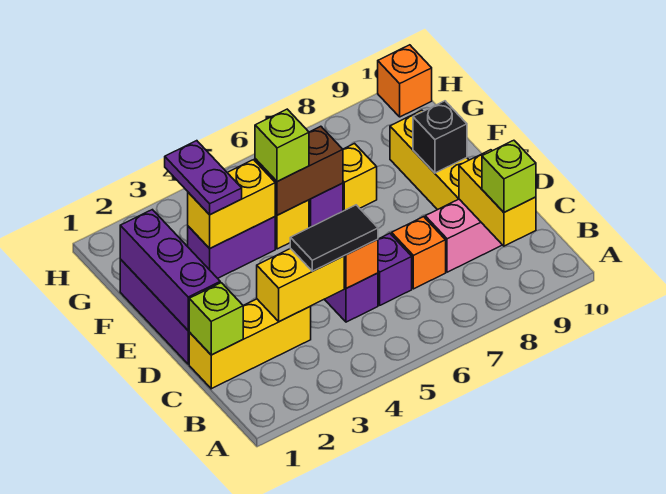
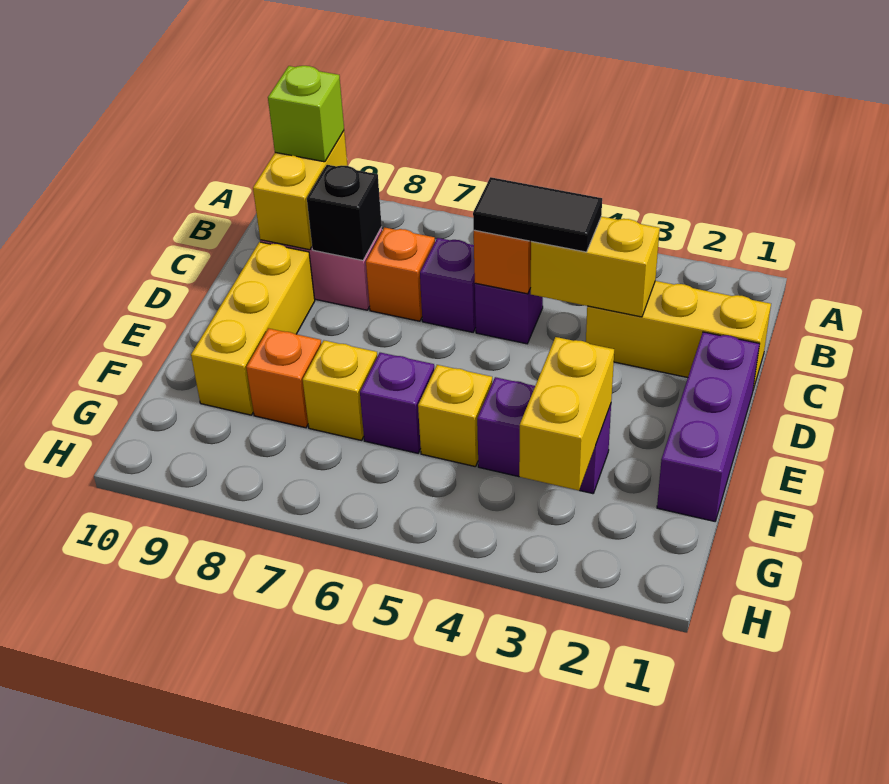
lime 1x1 brick [189,283,243,355] -> none
purple 1x3 brick [120,210,220,331] -> none
black 1x1 brick [413,101,467,173] -> black 1x1 brick moved to [307,165,382,260]
yellow 1x2 brick [188,160,275,248] -> yellow 1x2 brick turned to [519,337,614,490]
purple 1x2 plate [165,141,242,215] -> none
brown 1x2 brick [255,126,343,215] -> none
lime 1x1 brick [255,109,309,182] -> none
orange 1x1 brick [378,45,432,117] -> orange 1x1 brick moved to [246,328,321,428]

